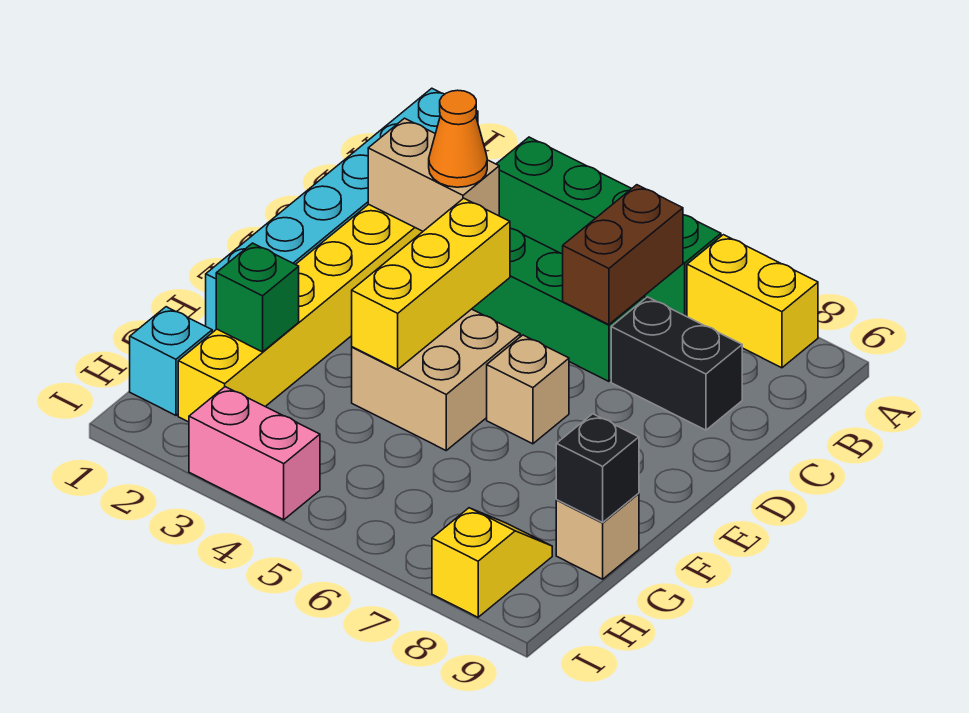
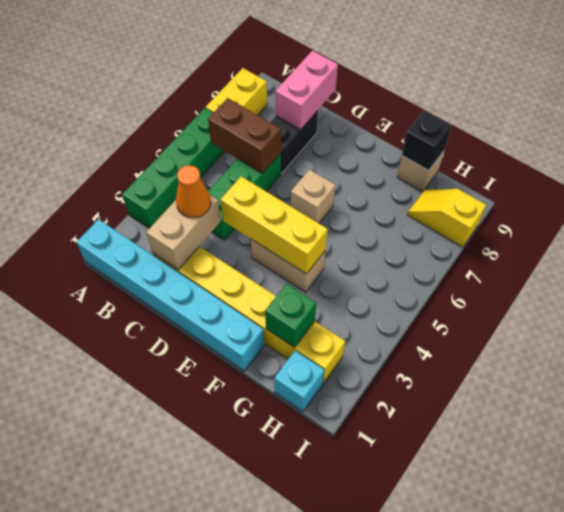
tan 2x2 brick [352,309,520,450] -> tan 1x2 brick [251,239,326,292]
pink 1x2 brick [189,387,320,520] -> pink 1x2 brick moved to [275,51,338,130]

